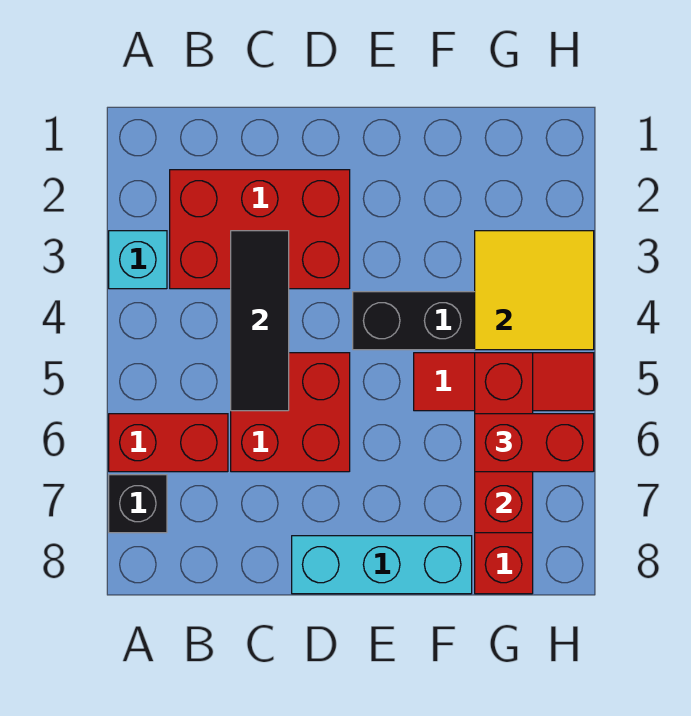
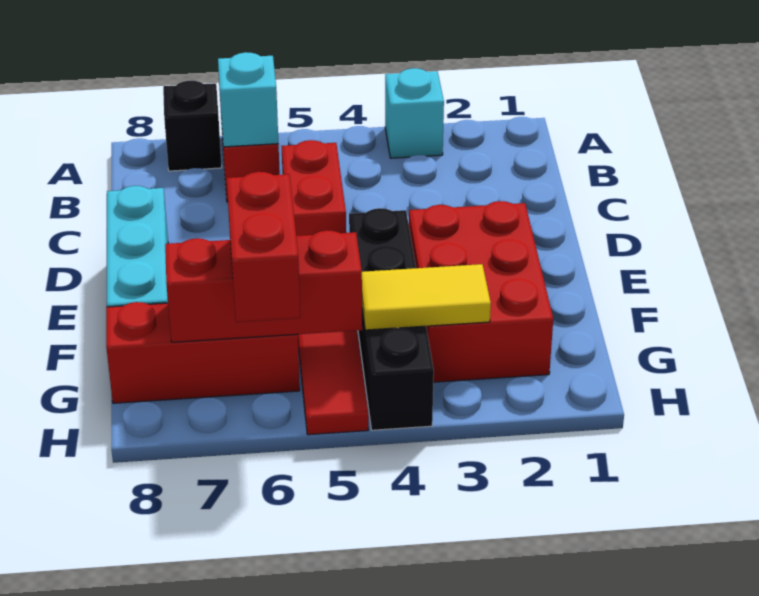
red 2x3 brick [170,170,350,289] -> red 2x3 brick moved to [409,201,553,382]
none -> cyan 1x1 brick [218,52,278,147]
black 1x3 tile [231,231,289,411] -> none
red 2x2 brick [231,353,350,472] -> red 1x2 brick [282,140,346,236]
yellow 2x2 tile [475,231,594,350] -> yellow 1x2 tile [362,264,491,330]

